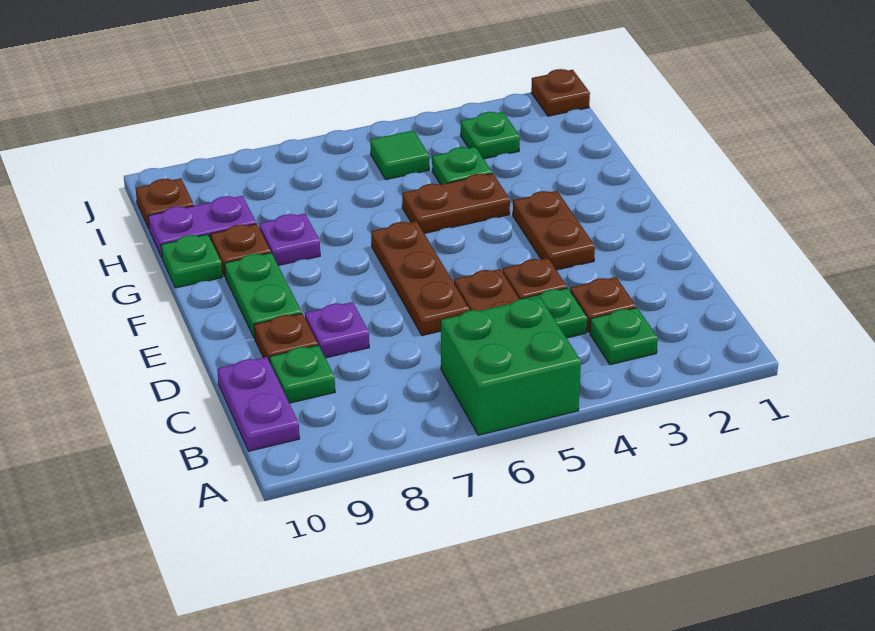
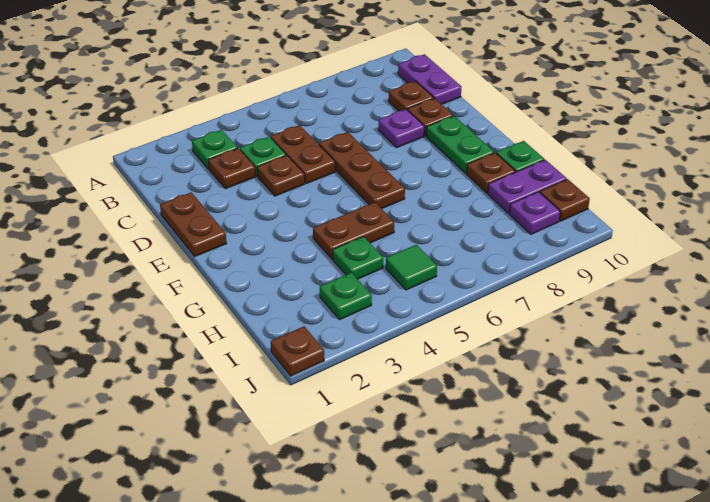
green 2x2 brick [441,297,581,435] -> none
green 1x1 plate [270,345,335,403] -> brown 1x1 plate [389,81,434,111]
brown 1x2 plate [513,191,595,270] -> brown 1x2 plate moved to [160,192,227,256]
purple 1x1 plate [259,214,320,265] -> purple 1x1 plate moved to [510,192,560,234]

